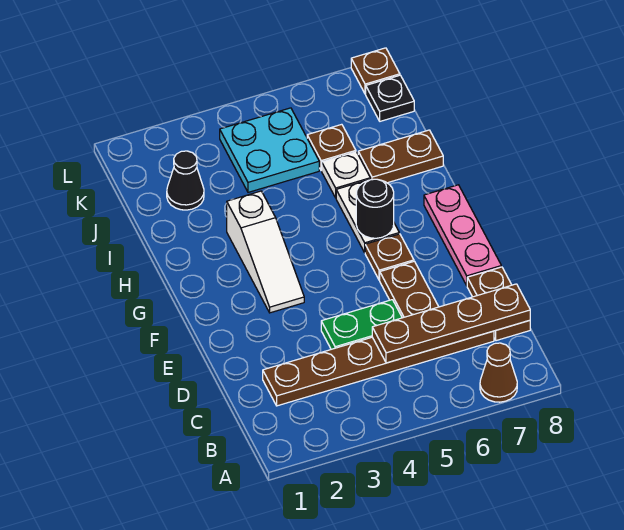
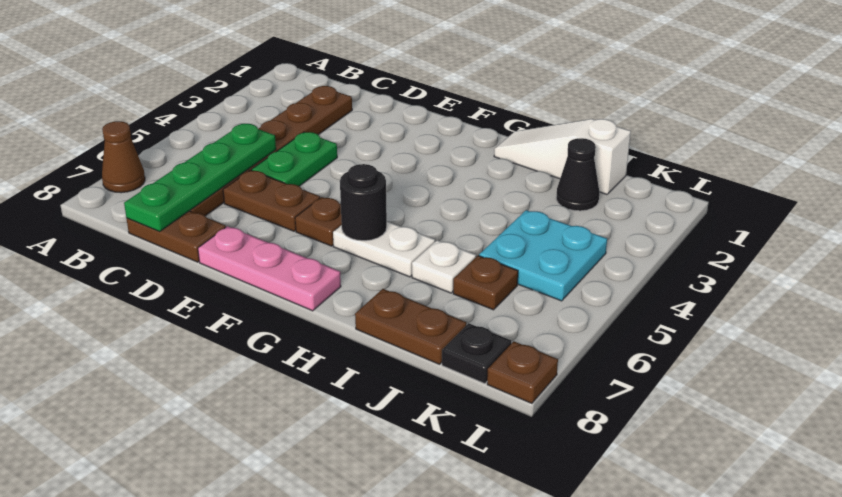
brown 1x4 plate [372,284,530,363] -> green 1x4 plate [124,124,276,231]
white 1x3 slope [227,191,304,313] -> white 1x3 slope moved to [494,119,631,194]
brown 1x2 plate [358,130,443,183] -> brown 1x2 plate turned to [355,289,466,364]

